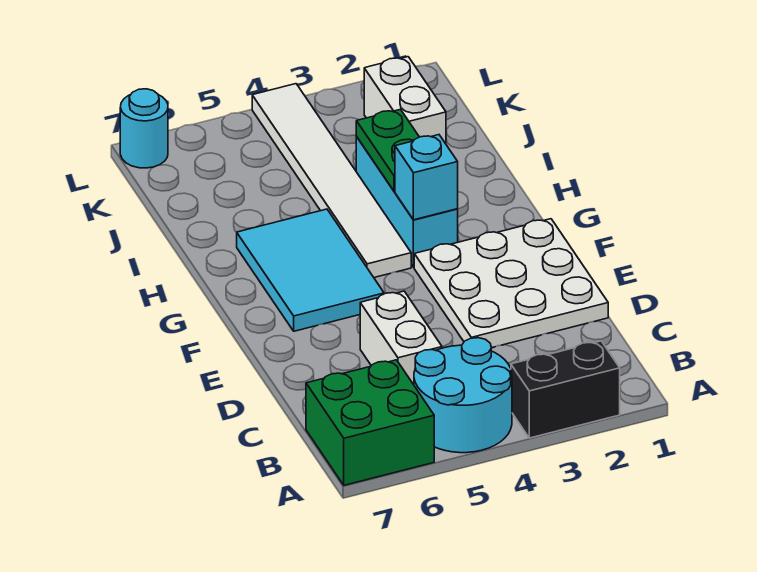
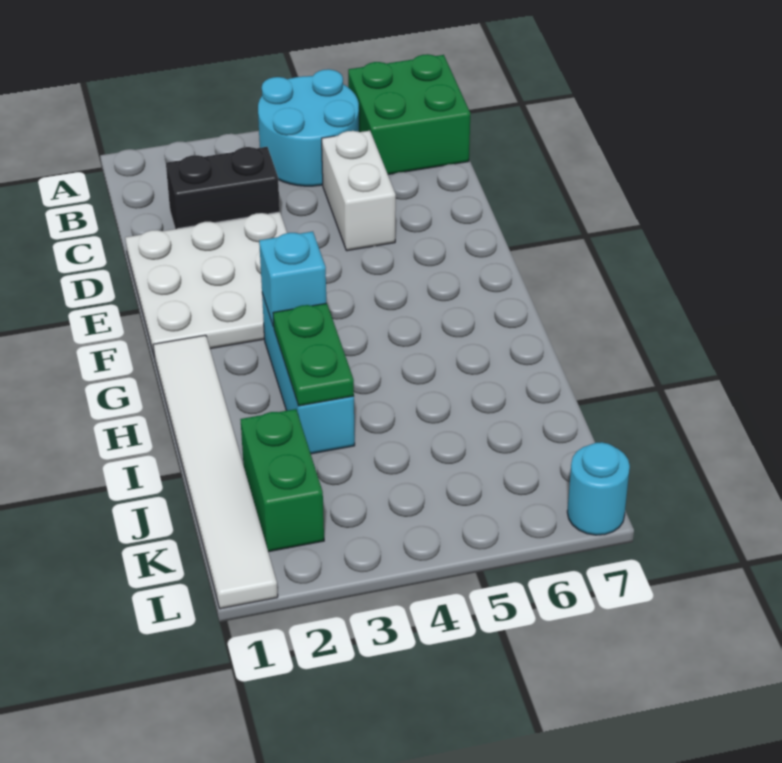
black 1x2 brick [511,341,620,438] -> black 1x2 brick moved to [166,147,280,229]
cyan 2x3 tile [237,209,384,331] -> none
white 1x6 tile [252,84,411,278] -> white 1x6 tile moved to [153,335,278,609]
white 1x2 brick [364,57,446,144] -> green 1x2 brick [240,409,324,552]

